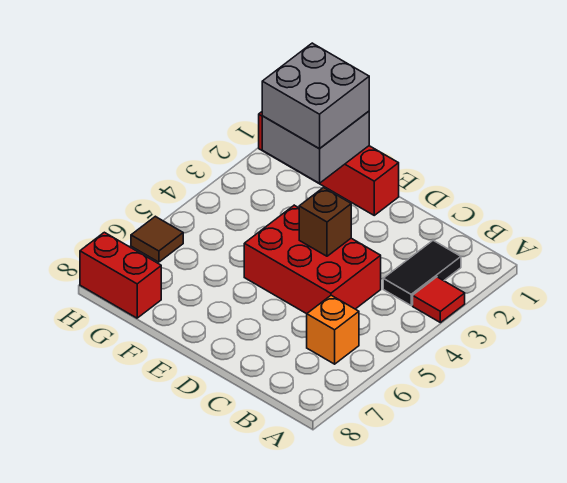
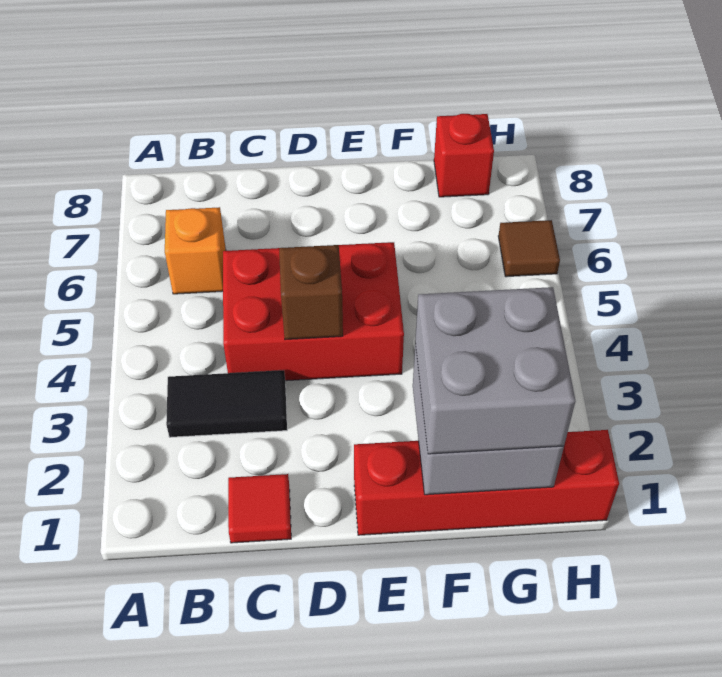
red 1x1 tile [413,277,465,323] -> red 1x1 tile moved to [228,474,291,543]
black 1x2 tile [383,240,461,305] -> black 1x2 tile turned to [166,370,287,437]
red 1x2 brick [80,232,161,318] -> red 1x1 brick [434,114,494,197]

